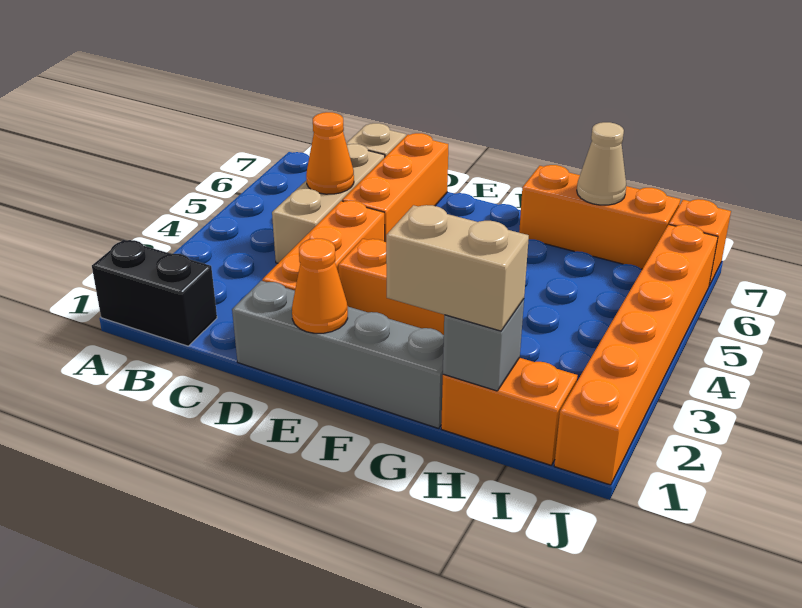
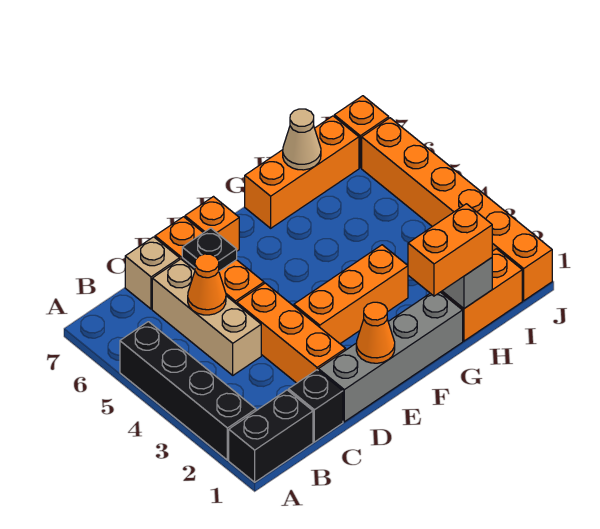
none -> black 1x4 brick [120,322,256,460]
none -> black 1x1 brick [289,370,343,442]
none -> black 1x1 plate [182,228,237,271]
none -> orange 1x1 brick [185,197,239,251]
tan 1x2 brick [386,205,529,331] -> orange 1x2 brick [408,204,492,296]

